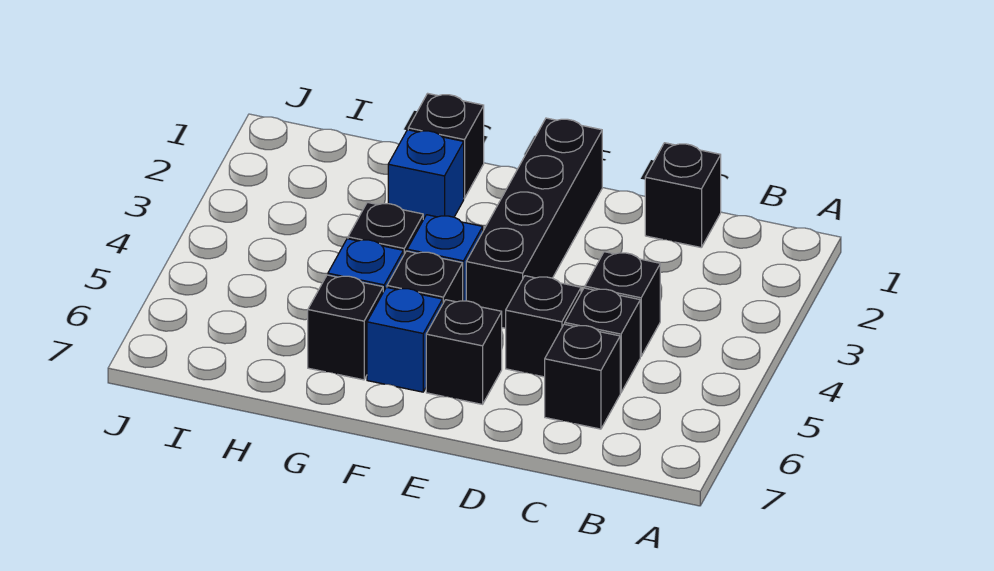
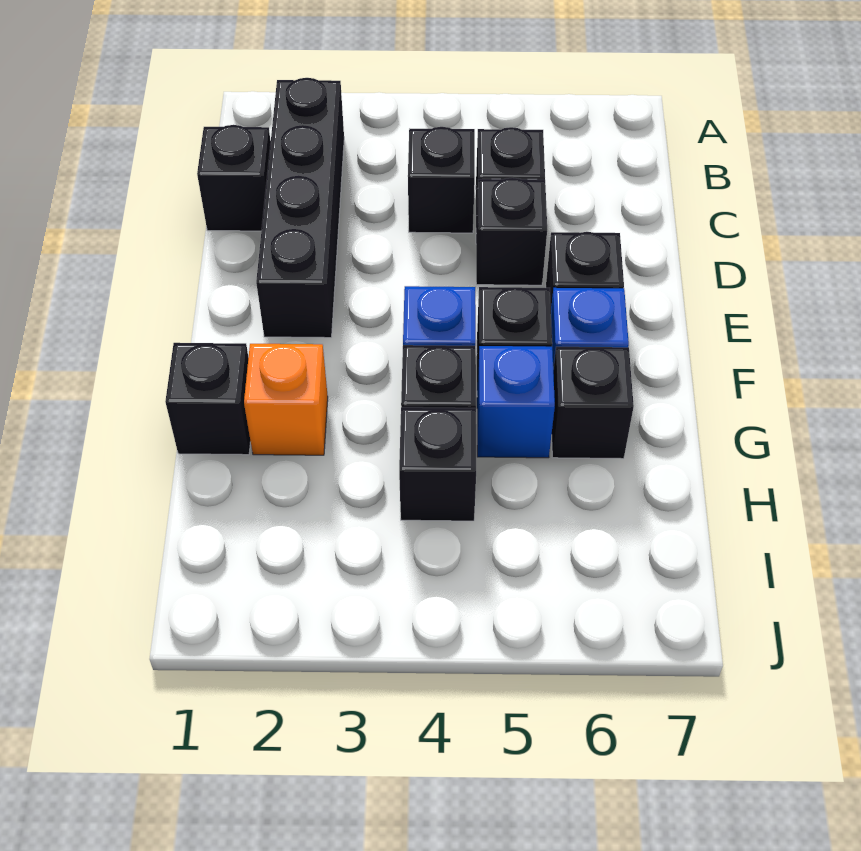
black 1x1 brick [545,324,620,429] -> black 1x1 brick moved to [399,407,476,521]
black 1x4 brick [466,118,602,328] -> black 1x4 brick turned to [256,78,344,338]
blue 1x1 brick [388,130,464,220] -> orange 1x1 brick [244,344,328,455]

